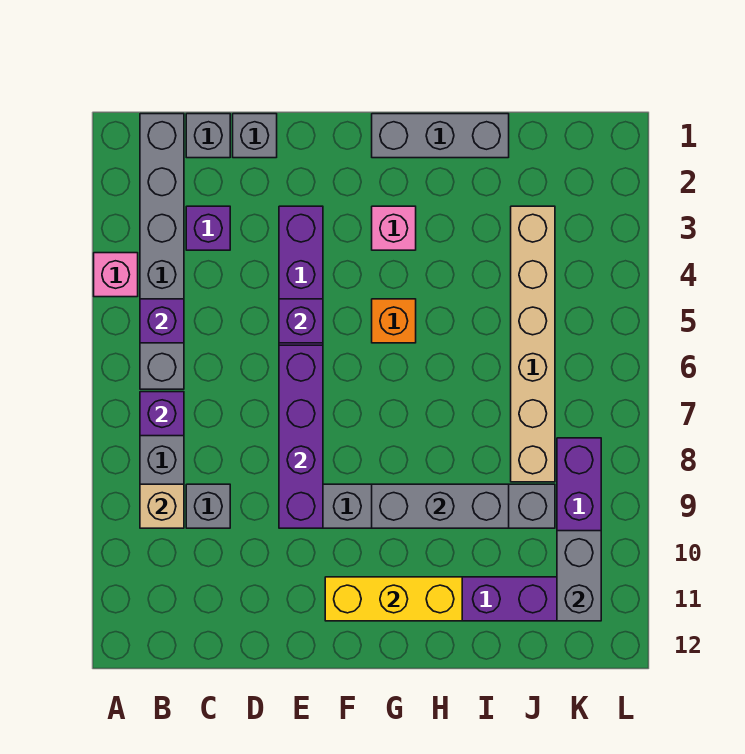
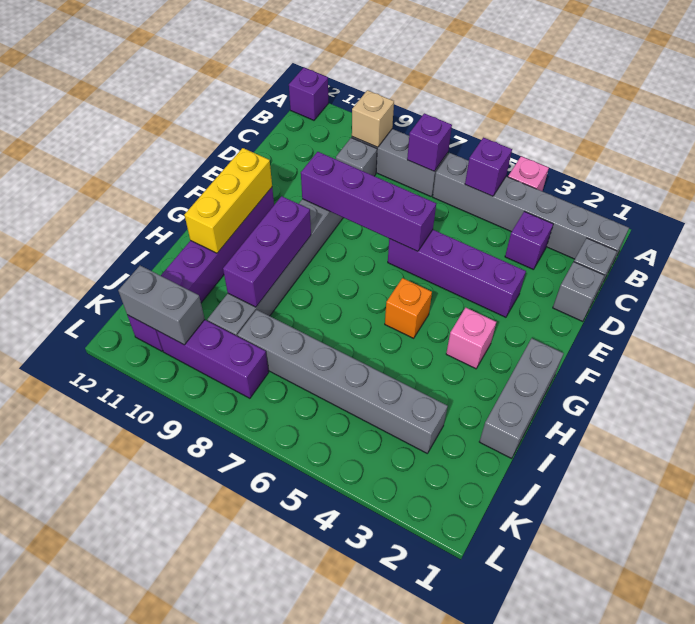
purple 1x1 brick [279,299,323,343] -> purple 1x1 brick moved to [289,68,328,120]
grey 1x3 brick [372,484,509,528] -> purple 1x3 brick [223,196,311,307]
tan 1x6 brick [511,206,555,482] -> grey 1x6 brick [237,310,448,453]

